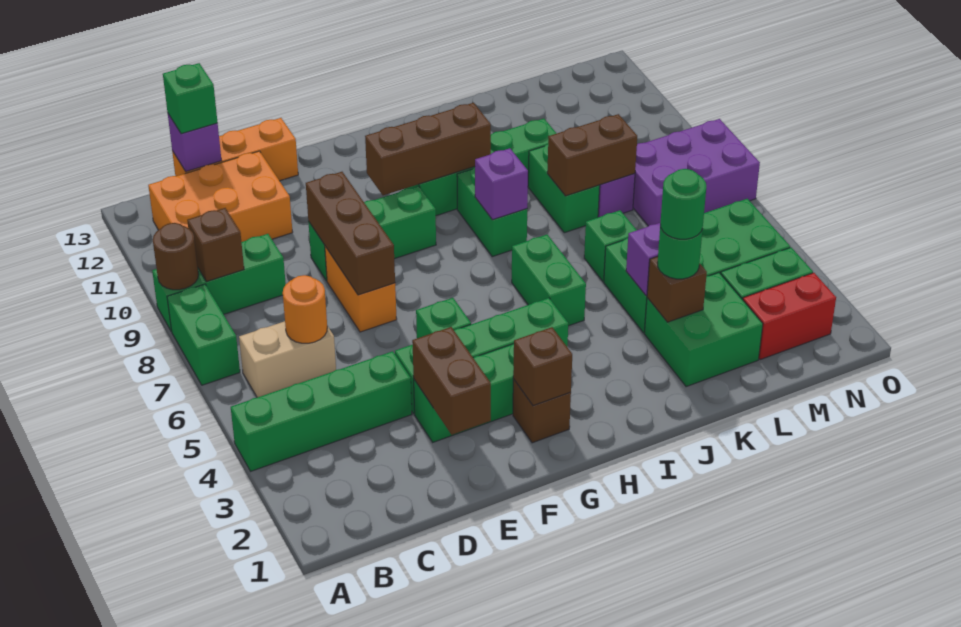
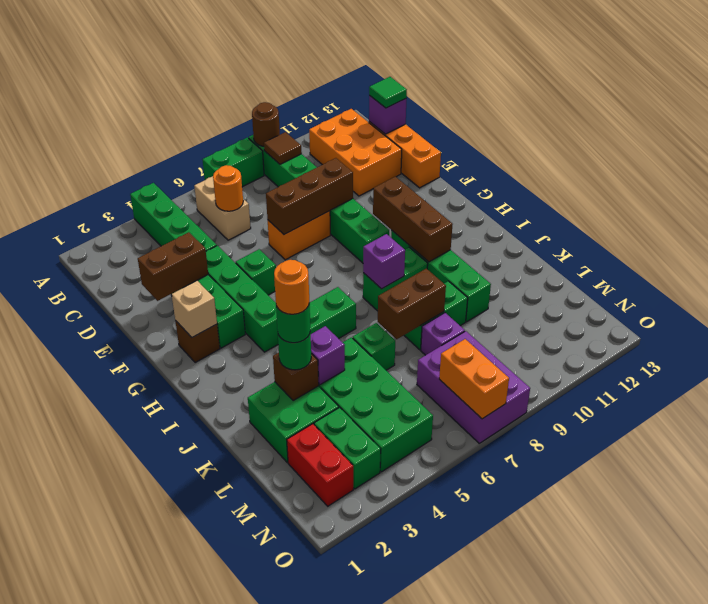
brown 1x1 brick [187,208,244,282] -> brown 1x1 tile [264,132,302,164]
green 1x1 brick [163,63,218,134] -> green 1x1 tile [369,77,407,108]
brown 1x1 brick [513,327,572,406] -> tan 1x1 brick [172,281,217,337]
none -> orange 1x1 round brick [274,260,309,314]
brown 1x2 brick [547,114,637,196] -> brown 1x2 brick turned to [378,269,446,339]
none -> orange 1x2 brick [439,339,509,419]

